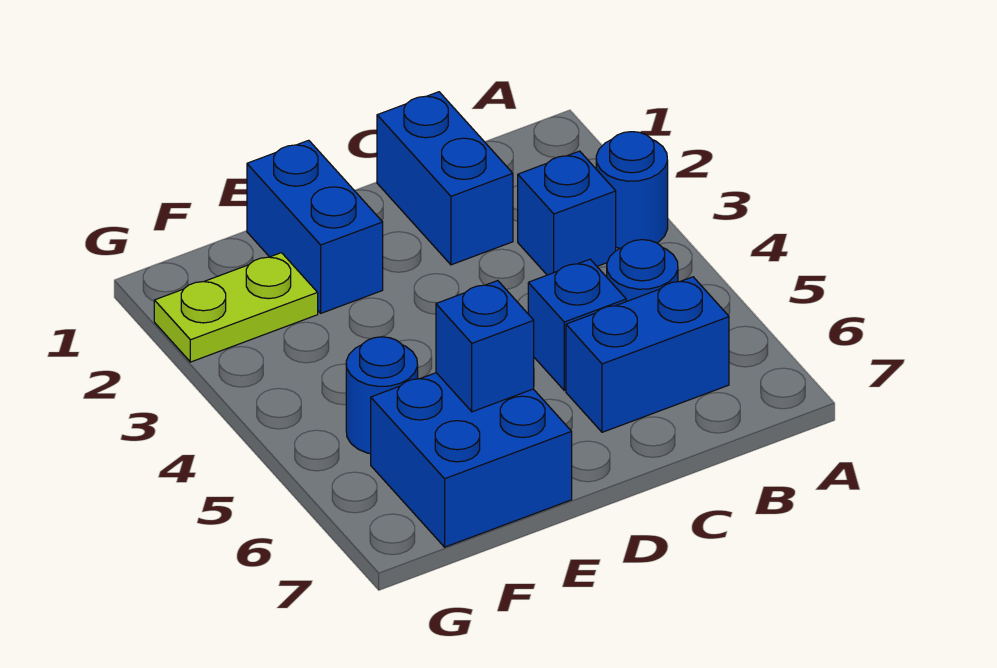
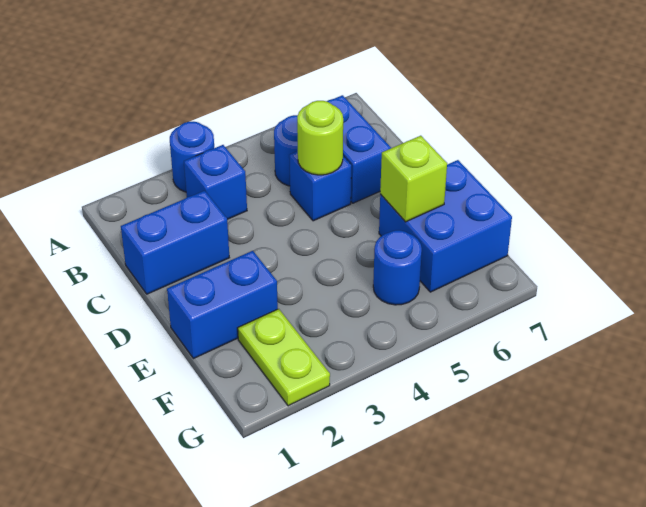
none -> lime 1x1 round brick [297,101,343,175]
blue 1x1 brick [436,281,534,412] -> lime 1x1 brick [380,136,447,222]

